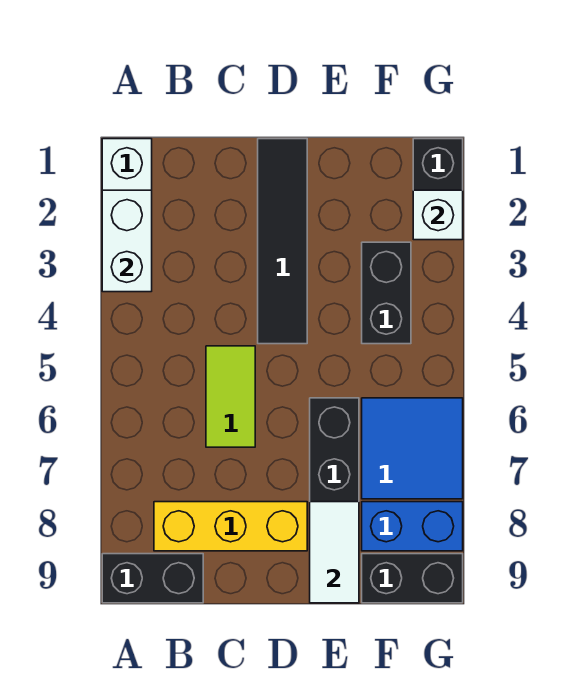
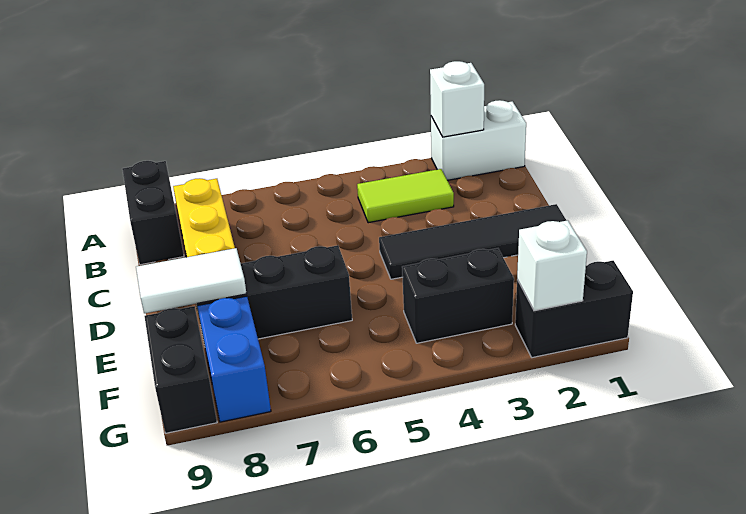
white 1x2 brick [102,190,152,292] -> white 1x1 brick [430,61,484,137]
lime 1x2 tile [206,346,255,447] -> lime 1x2 tile moved to [357,169,454,223]
blue 2x2 tile [362,398,463,499] -> none

